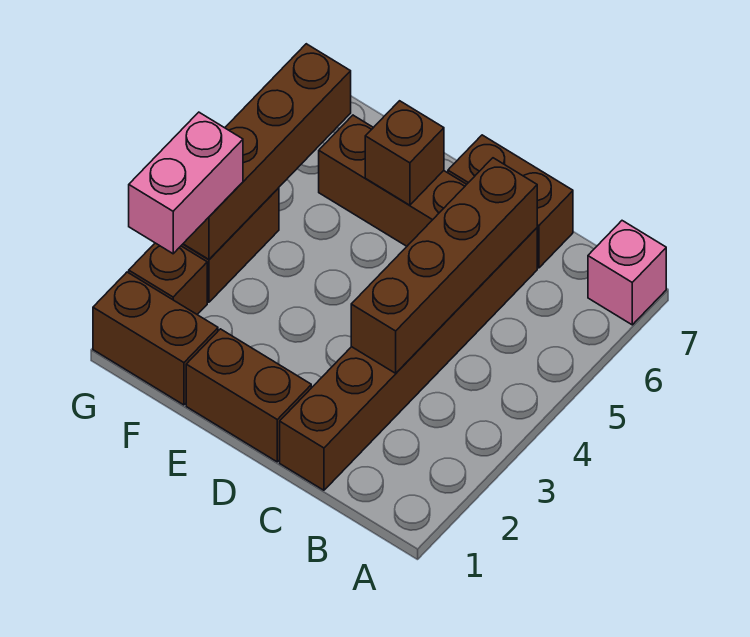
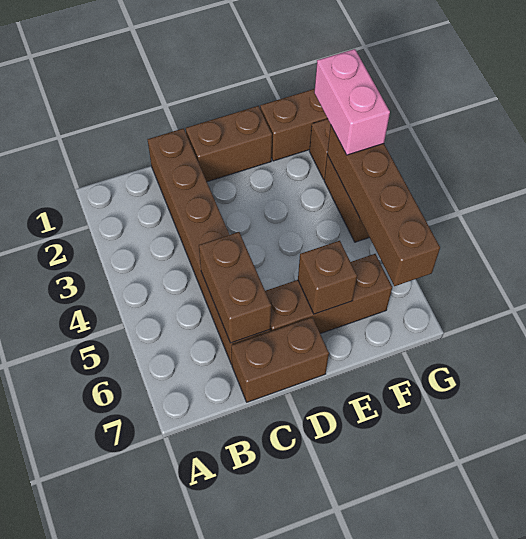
pink 1x1 brick [588,221,666,325] -> none
brown 1x4 brick [351,158,537,373] -> brown 1x2 brick [199,232,271,343]

